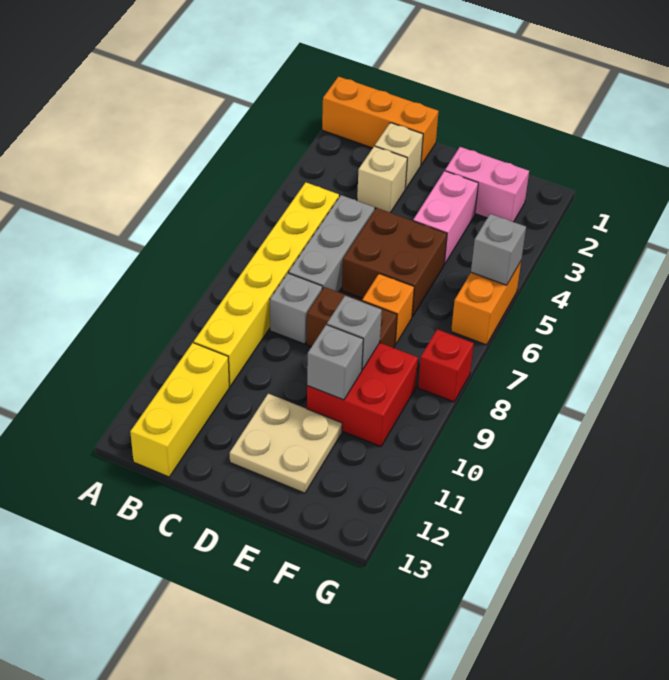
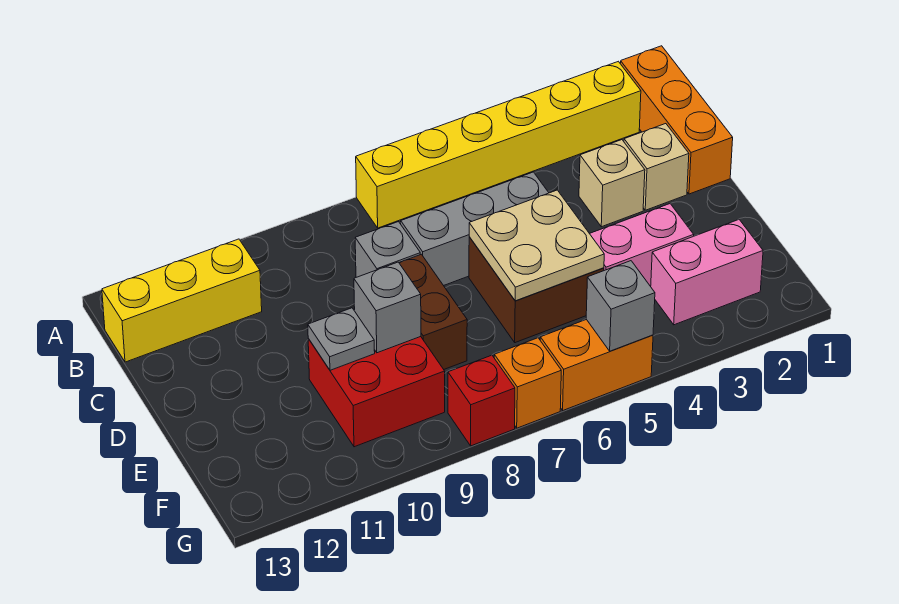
yellow 1x6 brick [194,182,339,386] -> yellow 1x6 brick moved to [356,61,641,228]
tan 2x2 plate [230,394,342,493] -> tan 2x2 plate moved to [469,190,604,301]
pink 1x2 brick [445,147,529,222] -> pink 1x2 brick turned to [651,219,763,325]
orange 1x1 brick [362,274,414,344] -> orange 1x1 brick moved to [494,338,561,428]
grey 1x1 brick [307,325,363,400] -> grey 1x1 plate [308,308,375,370]

